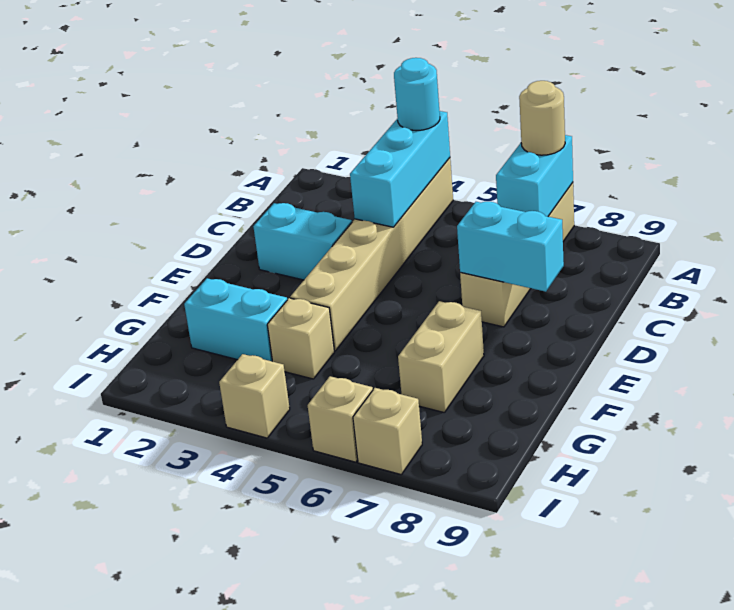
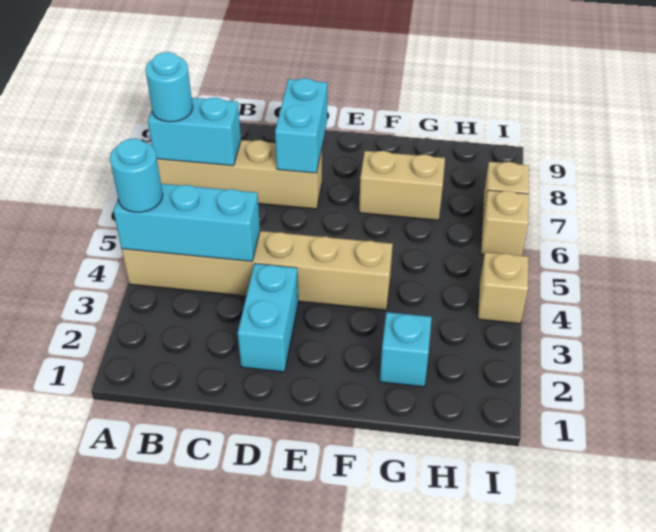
tan 1x1 round brick [519,81,565,155] -> cyan 1x1 round brick [146,52,193,122]
cyan 1x2 brick [184,278,287,361] -> cyan 1x1 brick [380,312,432,387]
tan 1x1 brick [267,298,334,379] -> none

